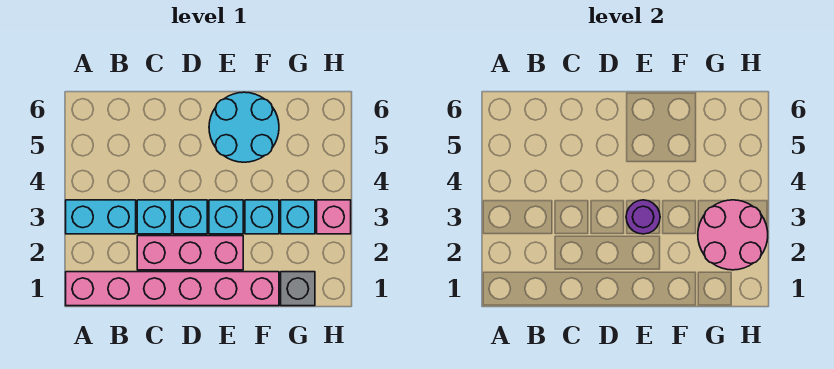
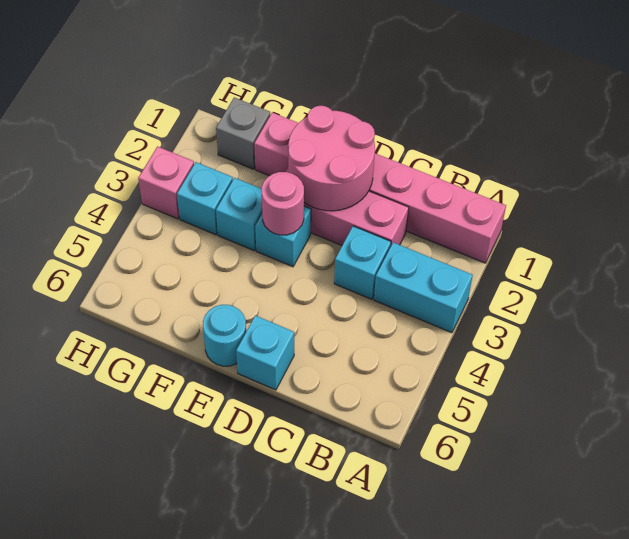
cyan 1x1 brick [173,200,207,234] -> cyan 1x1 brick moved to [236,315,294,390]
purple 1x1 round brick [626,200,660,234] -> pink 1x1 round brick [261,172,304,235]
cyan 2x2 round brick [209,92,279,162] -> cyan 1x1 round brick [203,305,246,366]
pink 2x2 round brick [698,200,768,270] -> pink 2x2 round brick moved to [288,106,375,211]

